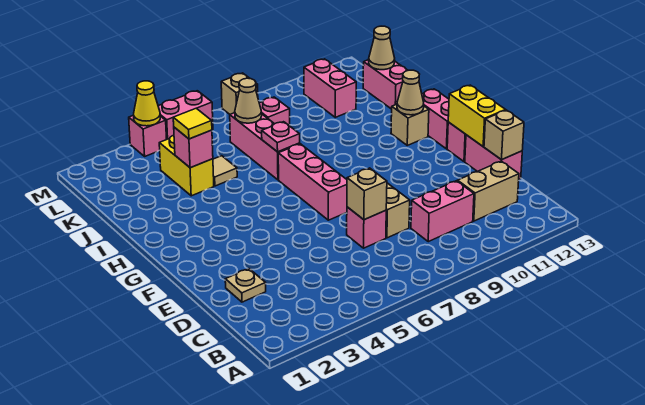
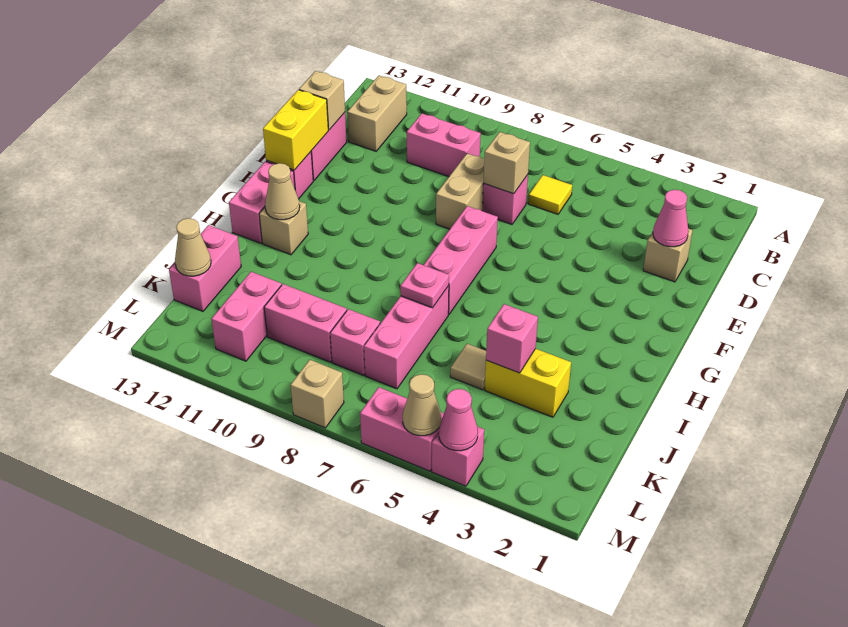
tan 1x2 brick [458,161,519,221] -> tan 1x2 brick turned to [347,76,407,151]
tan 1x1 plate [225,269,266,302] -> tan 1x1 brick [643,229,693,282]
none -> pink 1x1 cone [653,190,688,247]
yellow 1x2 brick [159,135,214,196] -> yellow 1x2 brick turned to [485,349,571,417]
yellow 1x1 tile [173,108,212,139] -> yellow 1x1 tile moved to [528,175,572,214]
tan 1x1 cone [235,78,262,123] -> tan 1x1 cone moved to [403,374,441,436]
none -> pink 1x2 brick [264,284,347,362]
yellow 1x1 cone [134,81,160,126] -> pink 1x1 cone [439,389,478,451]

